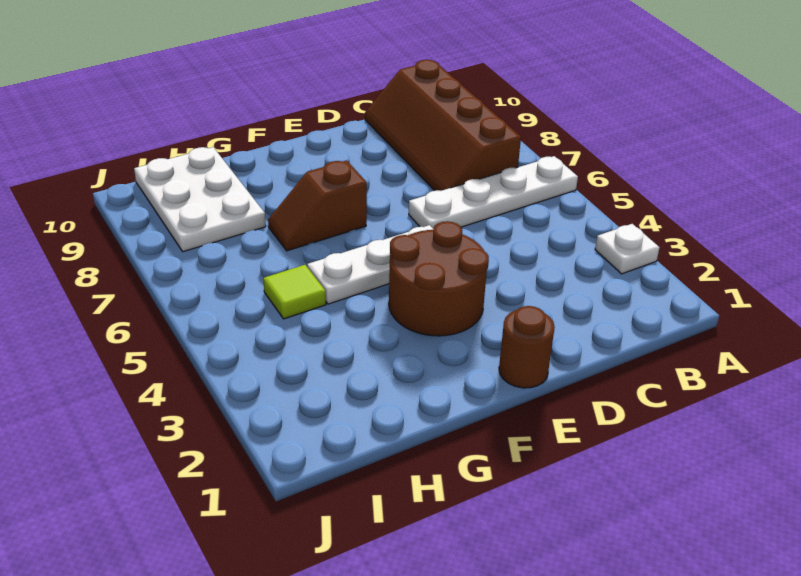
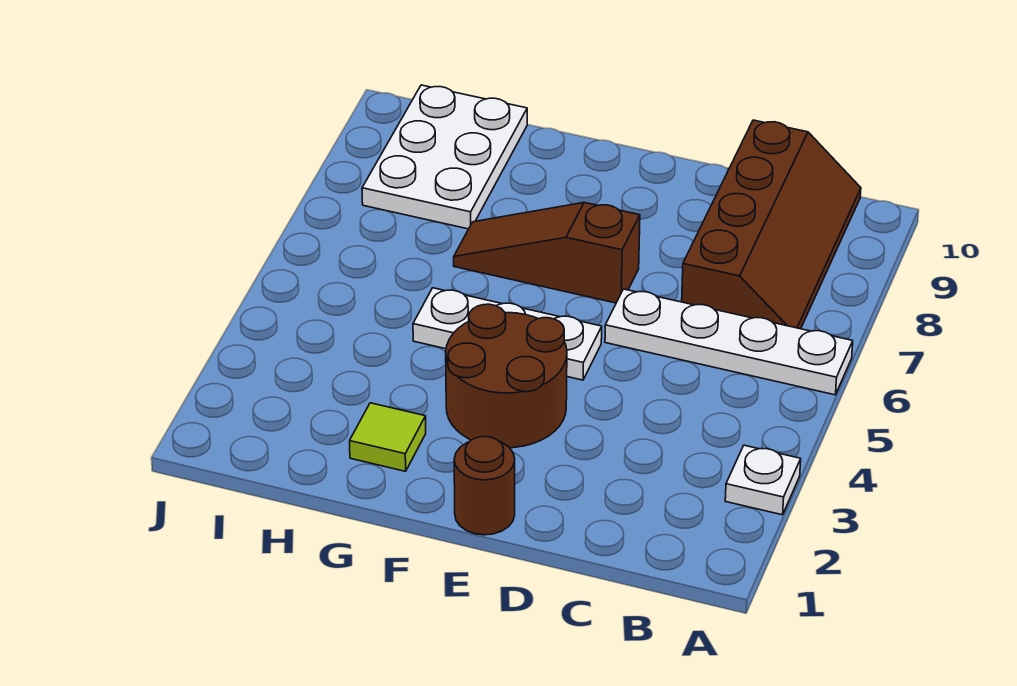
brown 2x4 slope [365,60,521,191] -> brown 2x4 slope turned to [682,120,861,329]
brown 1x2 slope [268,160,367,251] -> brown 1x3 slope [454,202,640,303]
lime 1x1 tile [263,265,326,319] -> lime 1x1 tile moved to [350,403,426,471]

